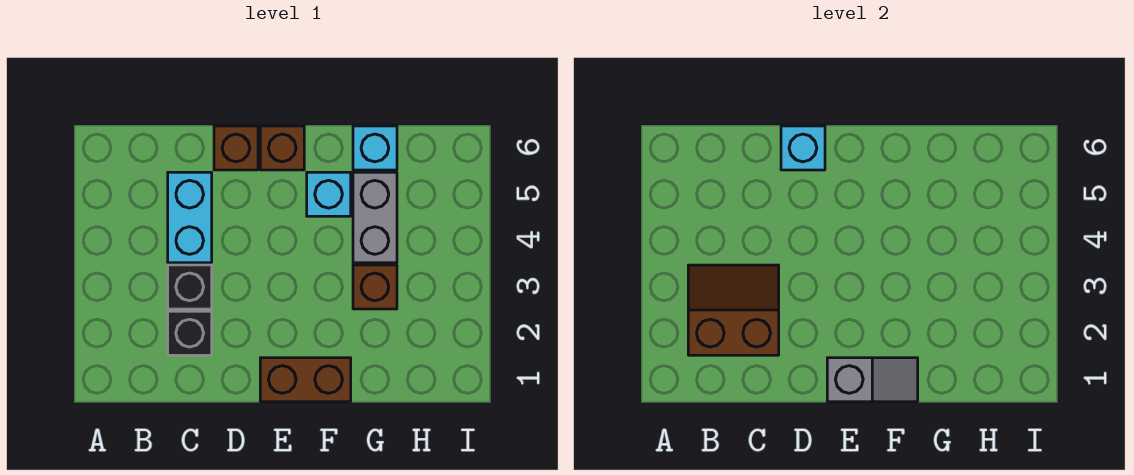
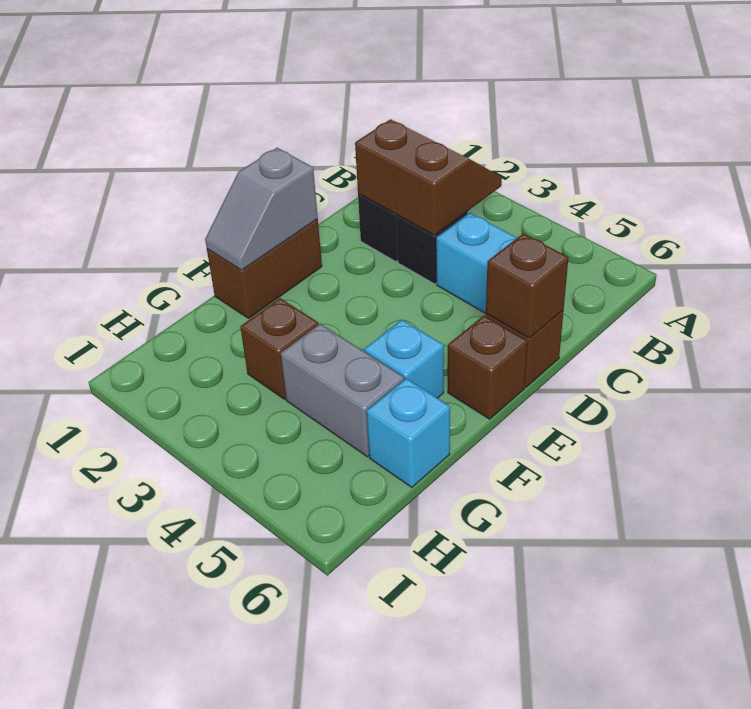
brown 2x2 slope [688,265,779,355] -> brown 2x2 slope turned to [355,119,502,235]
cyan 1x1 brick [781,126,825,170] -> brown 1x1 brick [486,233,568,338]

